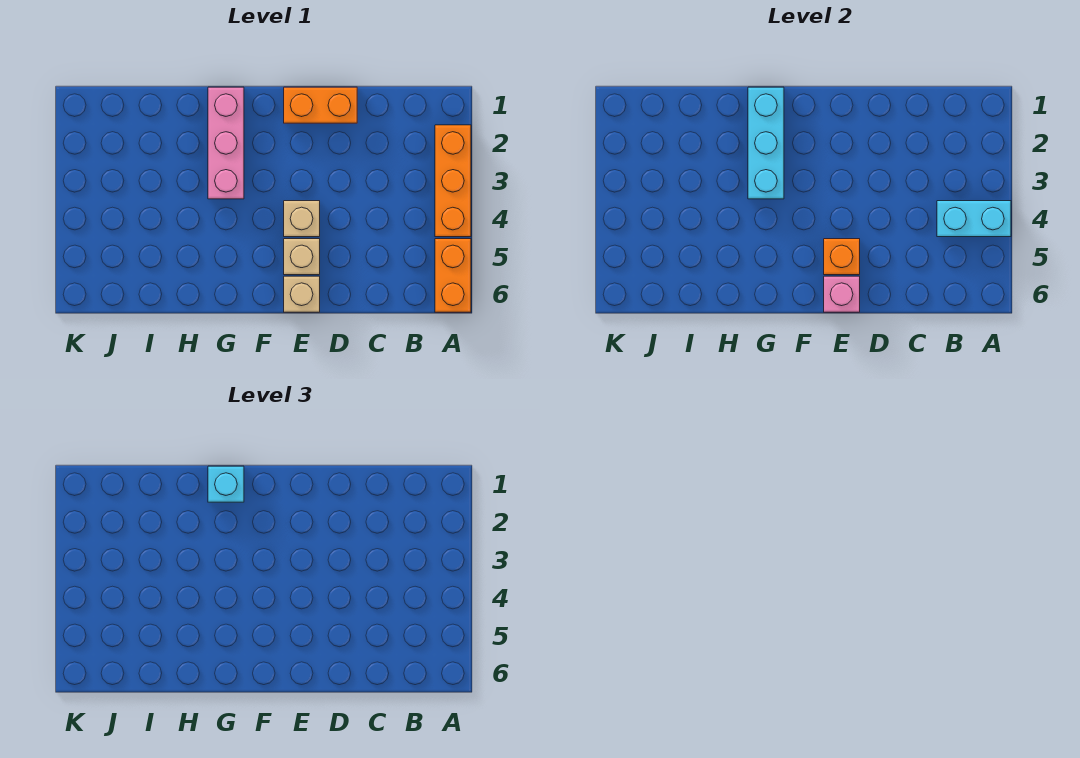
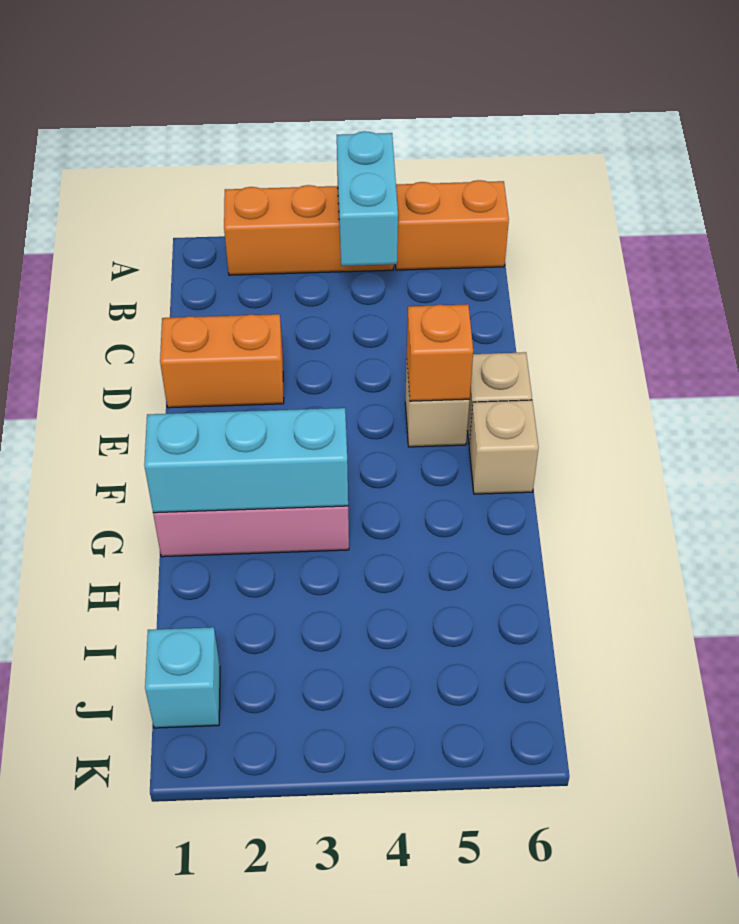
orange 1x2 brick [284,87,357,123] -> orange 1x2 brick turned to [160,314,284,408]
tan 1x1 brick [284,201,320,237] -> tan 1x1 brick moved to [469,400,539,494]
pink 1x1 brick [824,276,860,312] -> none
cyan 1x1 brick [208,466,244,502] -> cyan 1x1 brick moved to [145,627,220,728]

